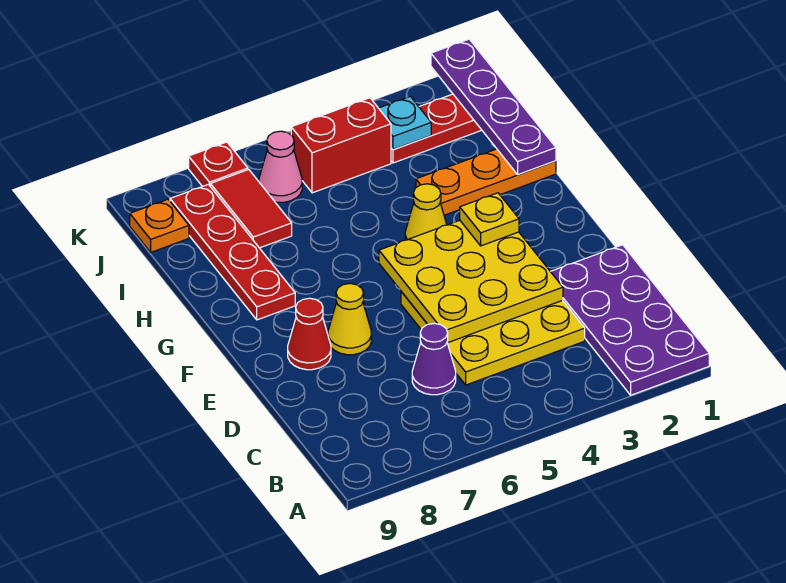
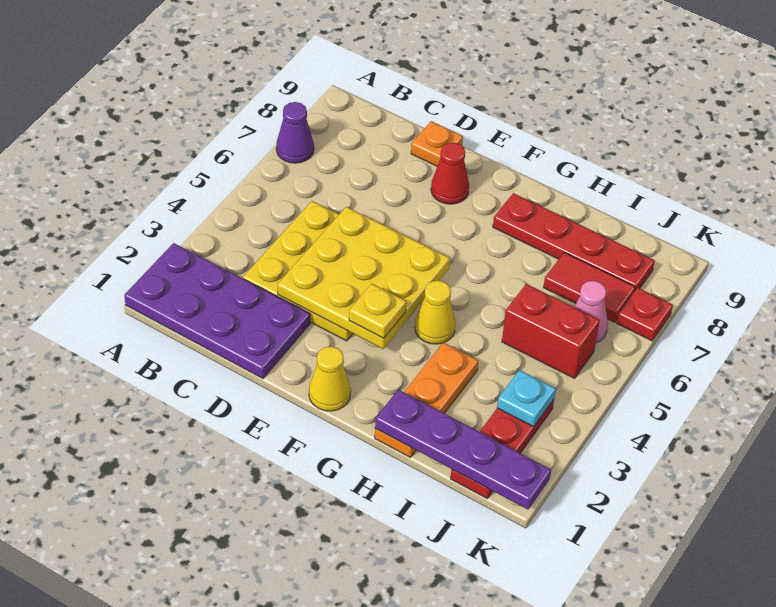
purple 1x1 cone [412,323,456,395] -> purple 1x1 cone moved to [276,102,314,163]
yellow 1x1 cone [328,283,371,355] -> yellow 1x1 cone moved to [309,346,351,411]
red 1x2 brick [291,98,391,193] -> red 1x2 brick turned to [502,284,600,378]
orange 1x1 plate [130,199,189,252] -> orange 1x1 plate moved to [411,121,463,166]

